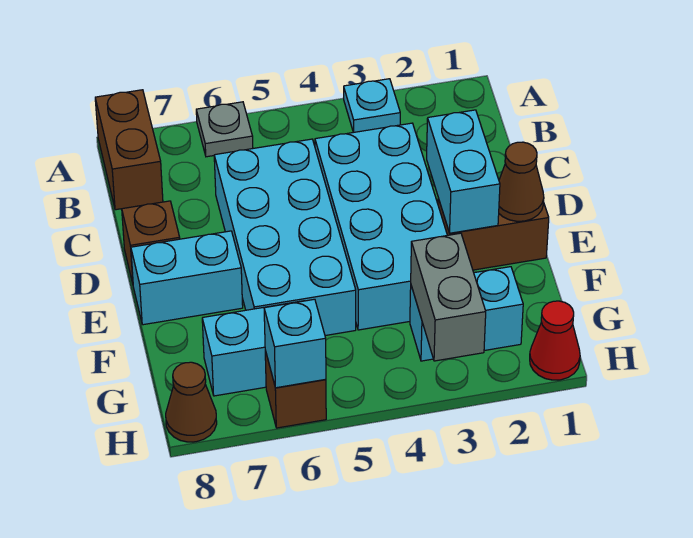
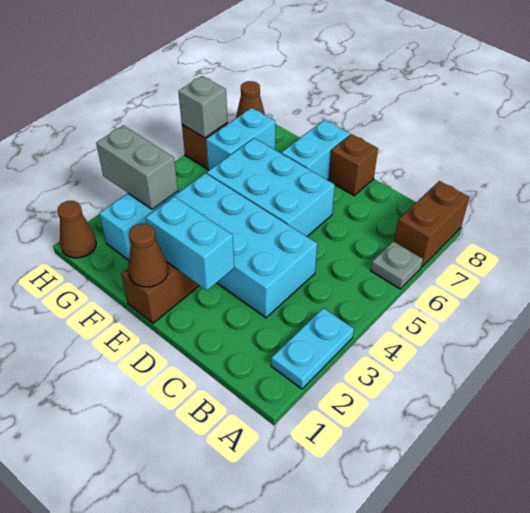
cyan 1x1 plate [344,79,400,132] -> cyan 1x2 plate [271,308,354,389]
brown 1x2 brick [95,90,163,210] -> brown 1x2 brick turned to [394,181,469,267]
cyan 2x4 brick [214,139,356,336] -> cyan 2x3 brick [207,138,335,236]
red 1x1 cone [530,301,580,380] -> brown 1x1 cone [57,201,96,258]
cyan 1x1 brick [264,299,326,388] -> grey 1x1 brick [178,76,228,138]

